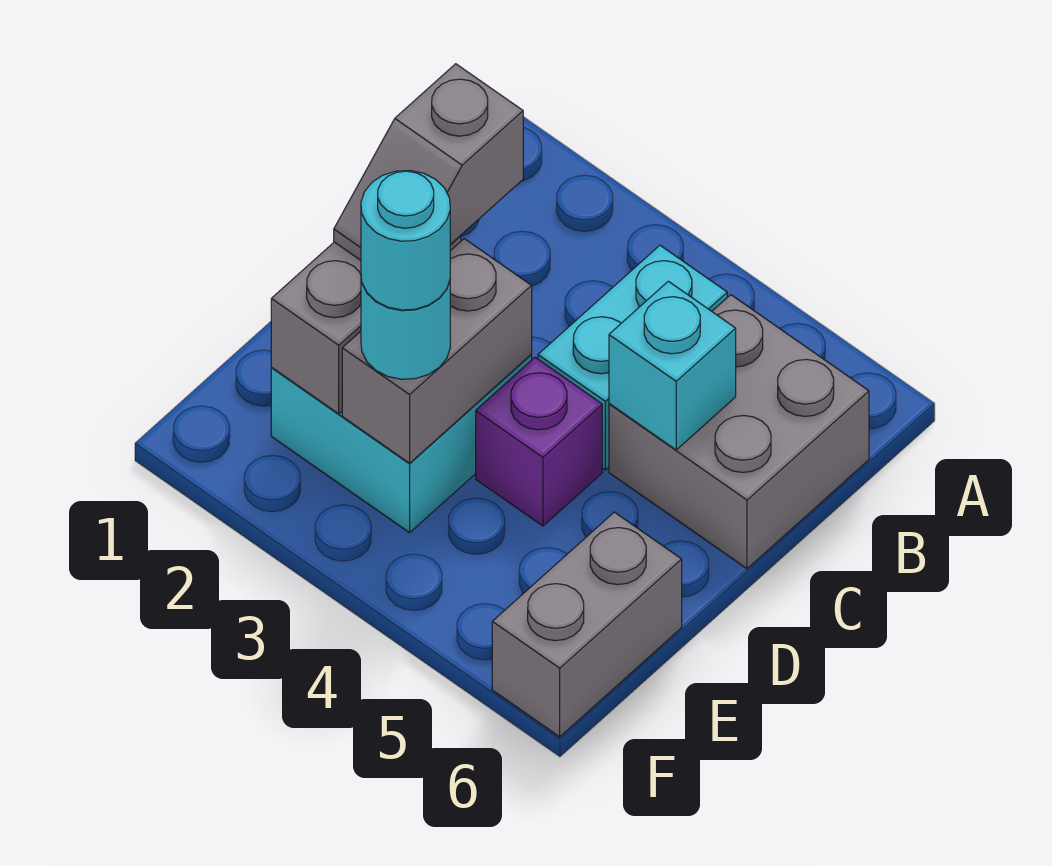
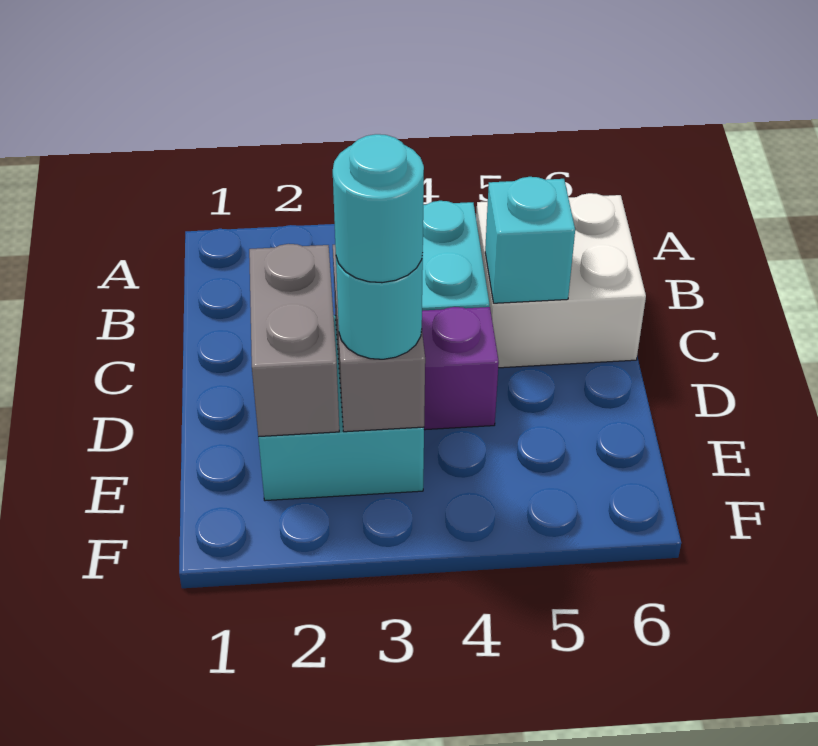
grey 2x2 brick [609,295,869,569] -> white 2x2 brick [476,193,646,368]
grey 1x2 slope [334,64,523,260] -> none
grey 1x2 brick [492,512,682,737] -> none

